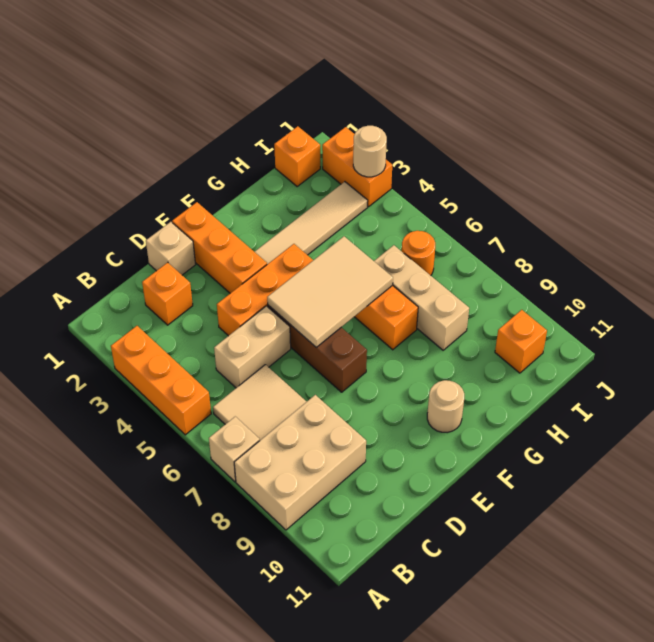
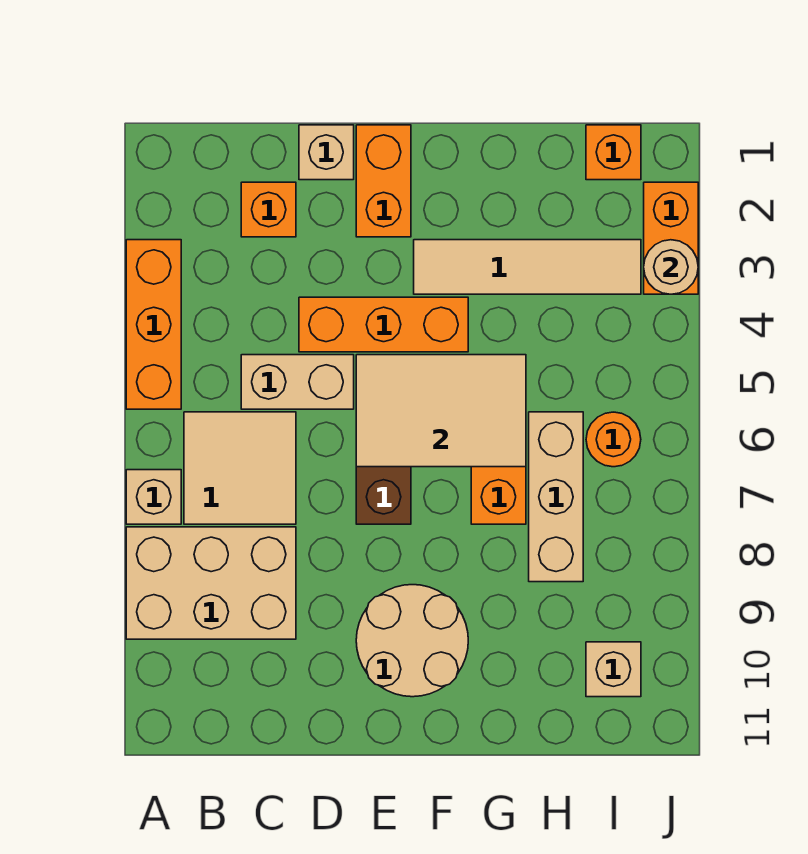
orange 1x3 brick [172,202,267,293] -> orange 1x2 brick [356,125,411,237]
tan 1x1 round brick [427,380,464,433] -> tan 2x2 round brick [356,585,468,697]
orange 1x1 brick [495,310,547,373] -> tan 1x1 brick [586,642,641,697]

